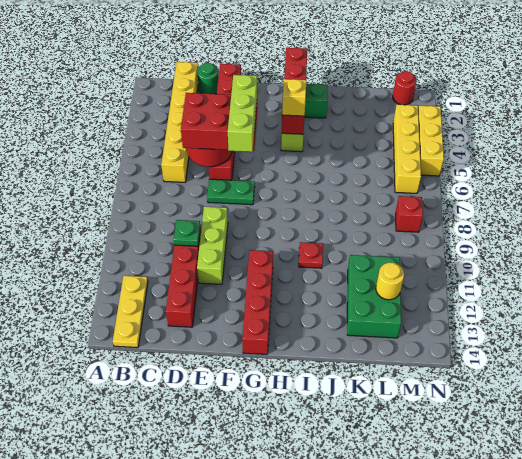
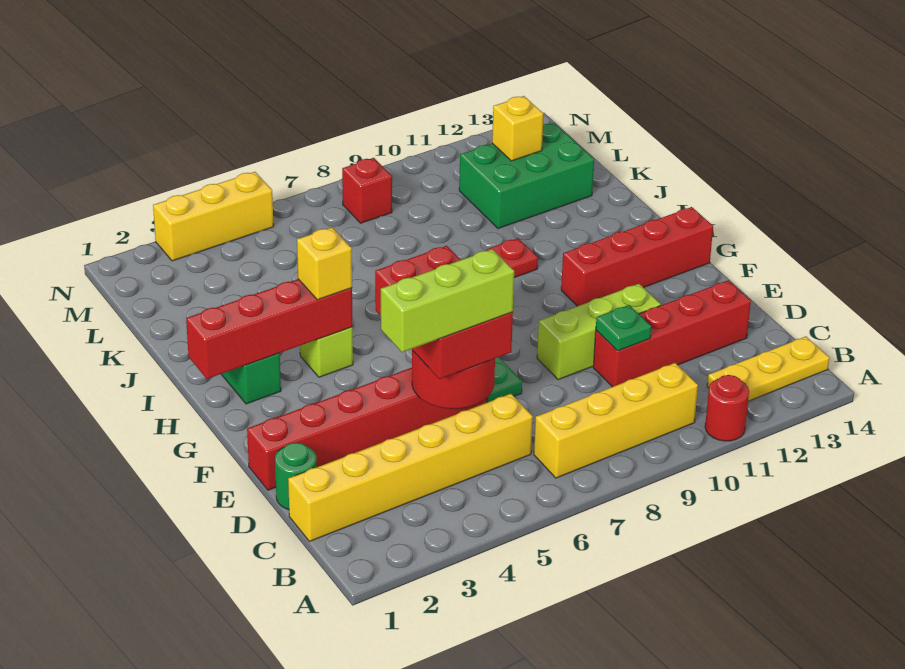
lime 1x3 brick [228,75,257,152] -> lime 1x3 brick moved to [381,249,514,352]
yellow 1x1 round brick [376,262,404,300] -> yellow 1x1 brick [492,96,543,161]
red 1x1 round brick [393,71,417,105] -> red 1x1 round brick moved to [705,375,749,441]
yellow 1x4 brick [393,105,421,193] -> yellow 1x4 brick moved to [534,363,698,478]

